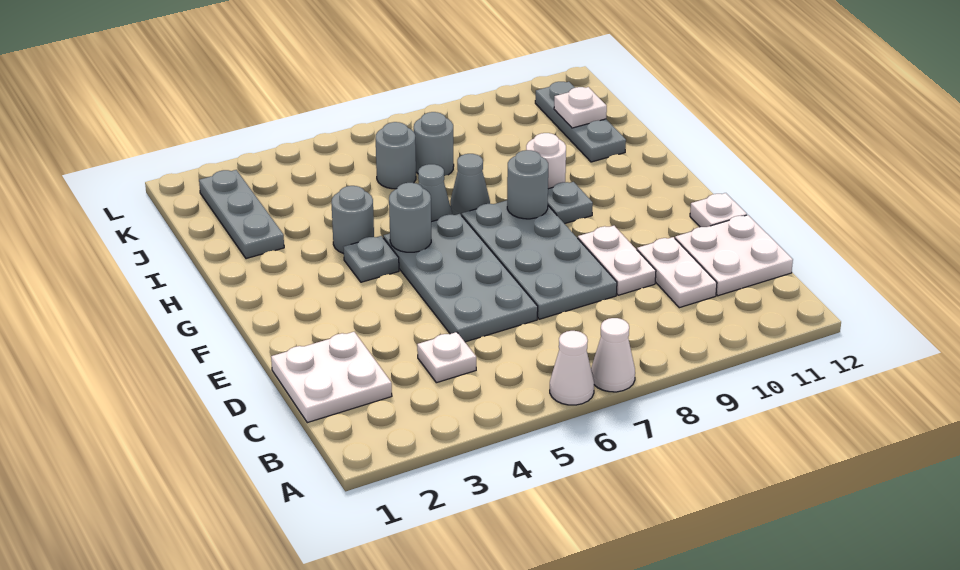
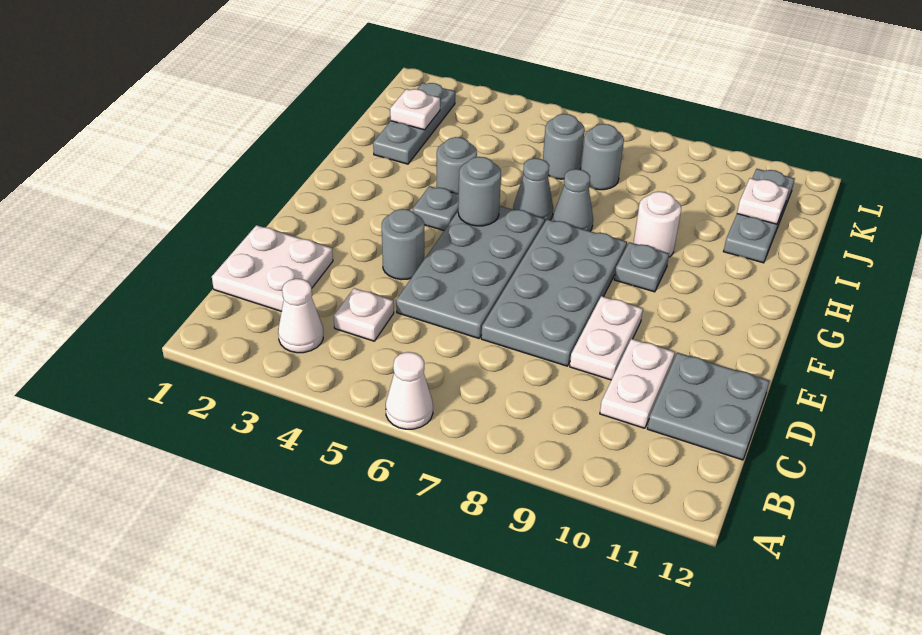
white 1x1 cone [591,318,635,392] -> white 1x1 cone moved to [278,279,323,353]
white 2x2 plate [675,215,793,296] -> grey 2x2 plate [647,353,769,460]
white 1x1 plate [690,193,747,227] -> white 1x1 plate moved to [390,89,440,130]
grey 1x1 round brick [507,150,548,219] -> grey 1x1 round brick moved to [382,209,424,280]

